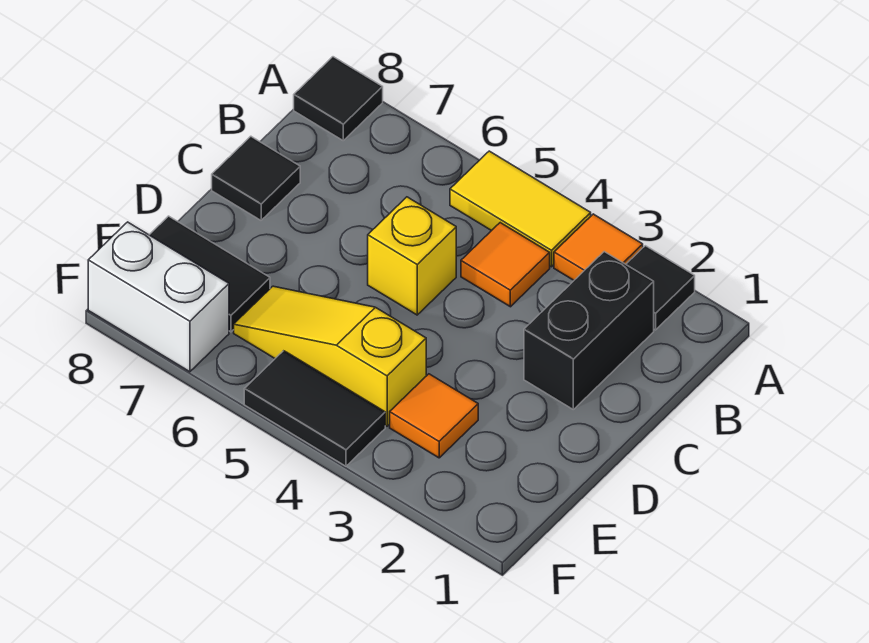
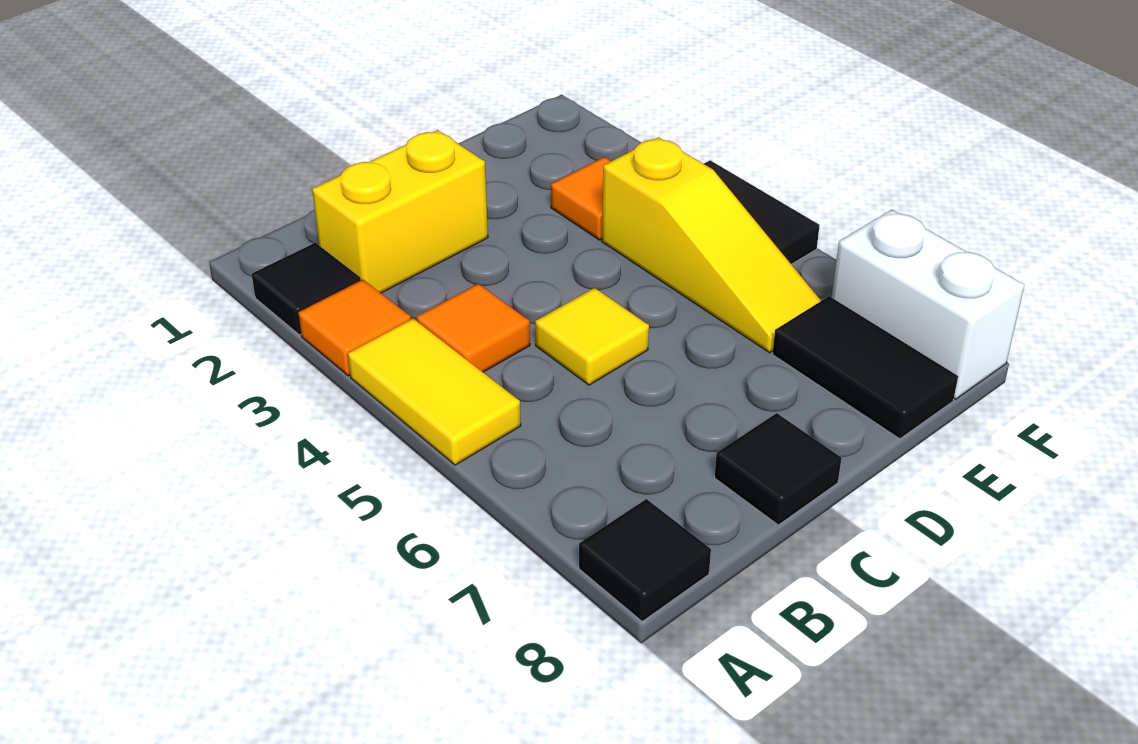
black 1x2 brick [524,252,654,409] -> yellow 1x2 brick [312,130,488,293]
yellow 1x1 brick [368,197,456,315] -> yellow 1x1 tile [535,288,649,385]

